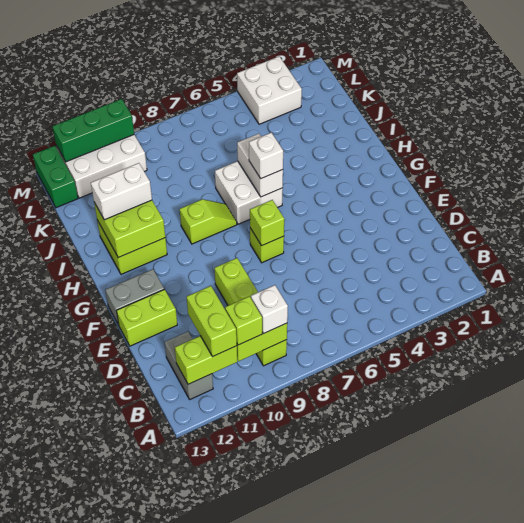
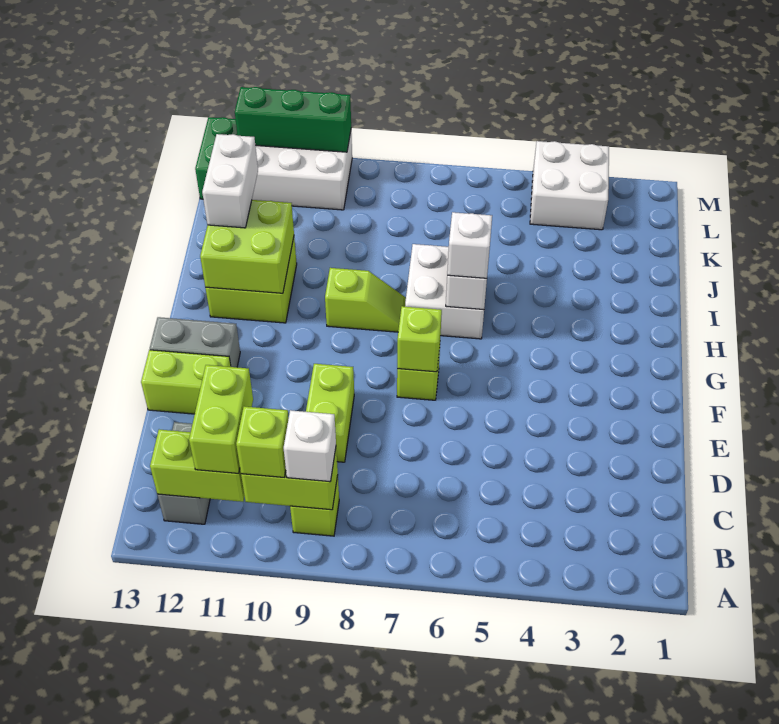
white 1x2 brick [91,163,152,220] -> white 1x2 brick turned to [202,134,258,228]

